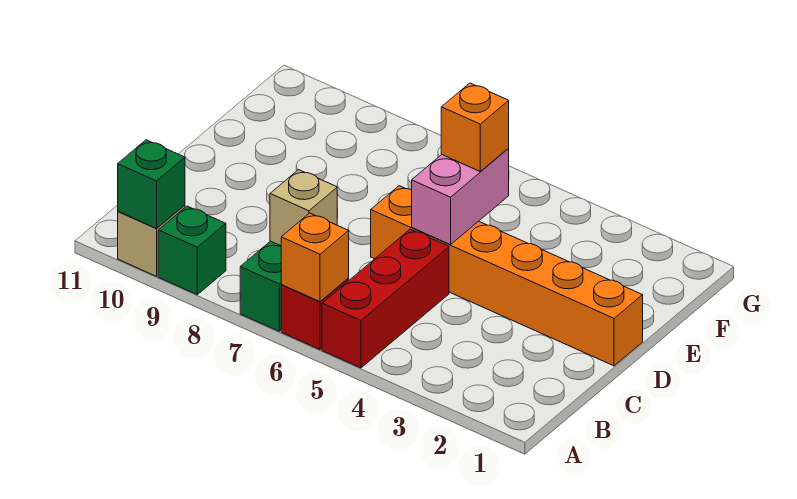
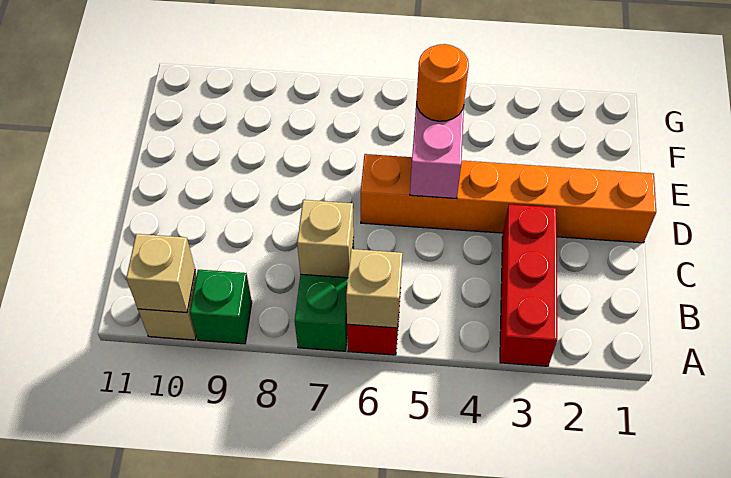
red 1x3 brick [322,229,449,368] -> red 1x3 brick moved to [500,204,557,366]
orange 1x1 brick [281,213,349,302] -> tan 1x1 brick [346,249,403,328]
green 1x1 brick [118,140,185,228] -> tan 1x1 brick [126,234,195,313]
orange 1x1 brick [441,83,509,171] -> orange 1x1 round brick [416,44,469,121]

